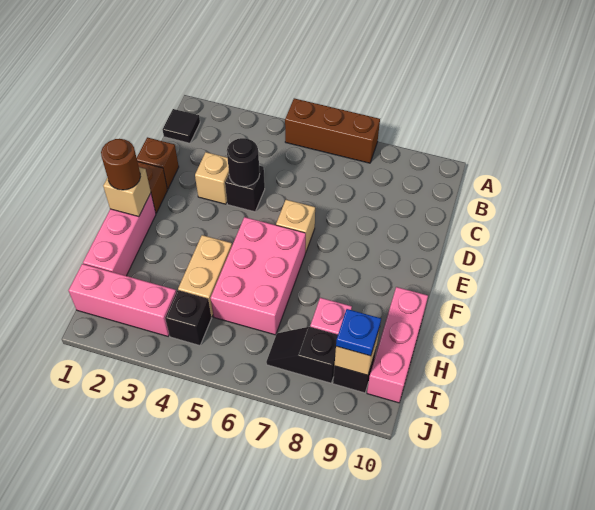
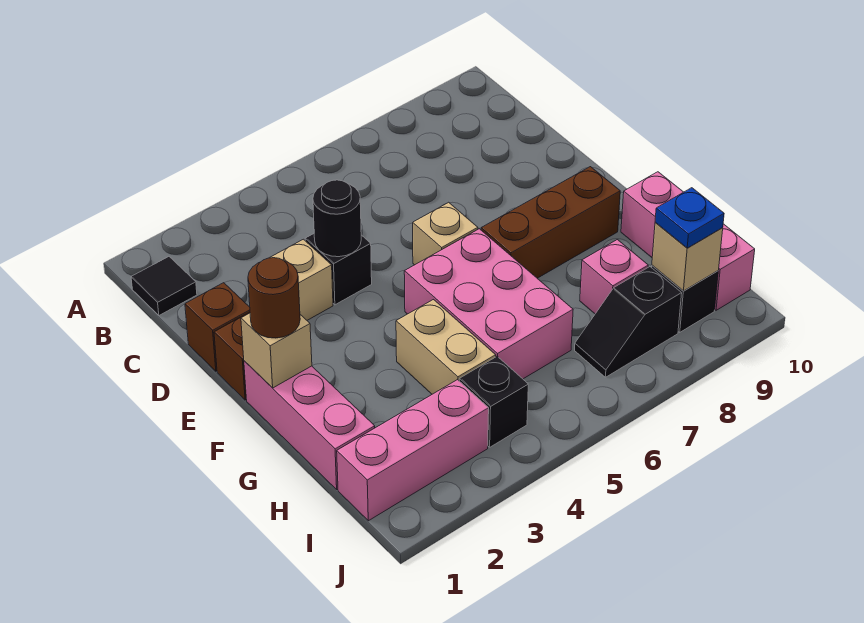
brown 1x3 brick [285,98,380,163] -> brown 1x3 brick moved to [481,167,620,278]

